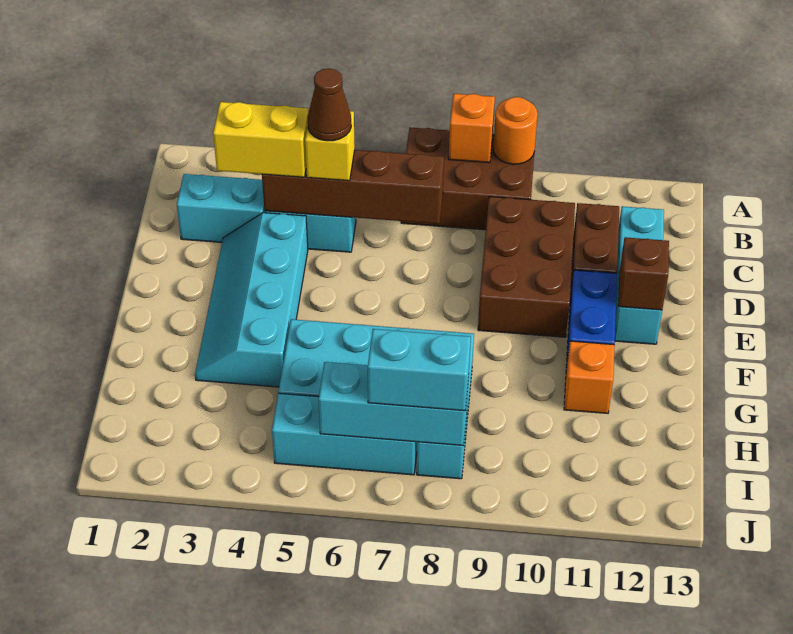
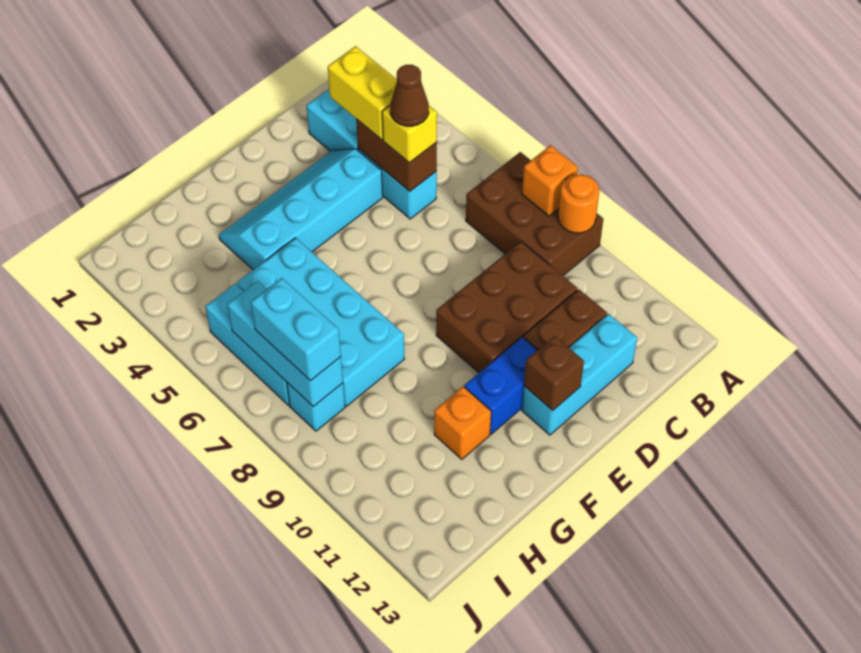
brown 1x4 brick [262,150,444,224] -> brown 1x2 brick [356,119,437,191]

